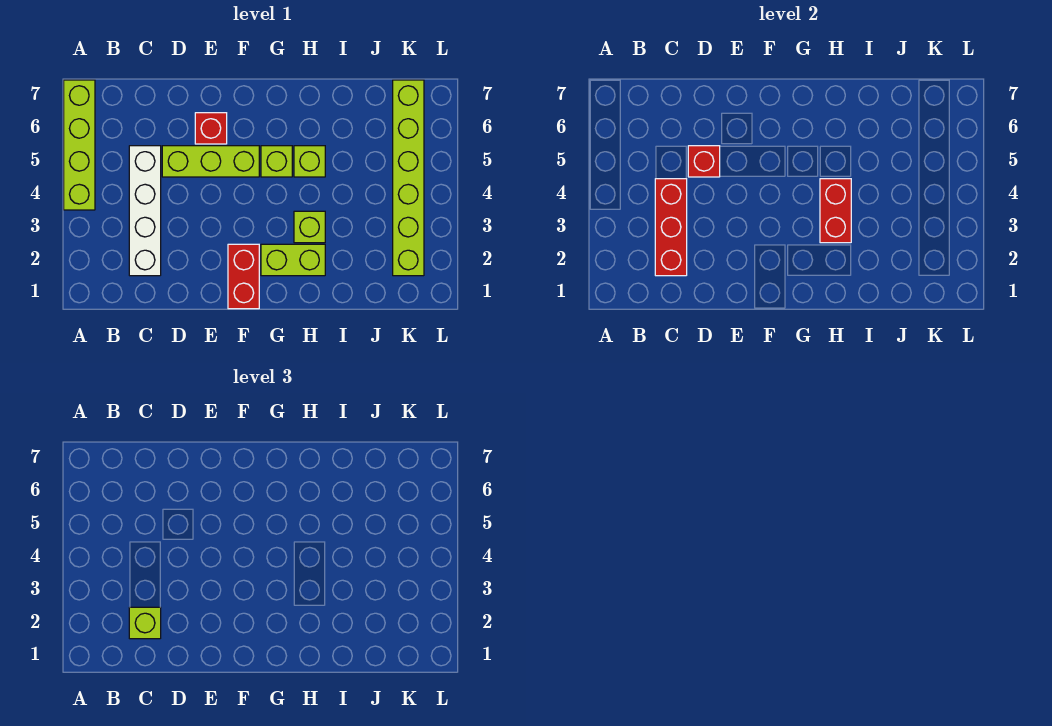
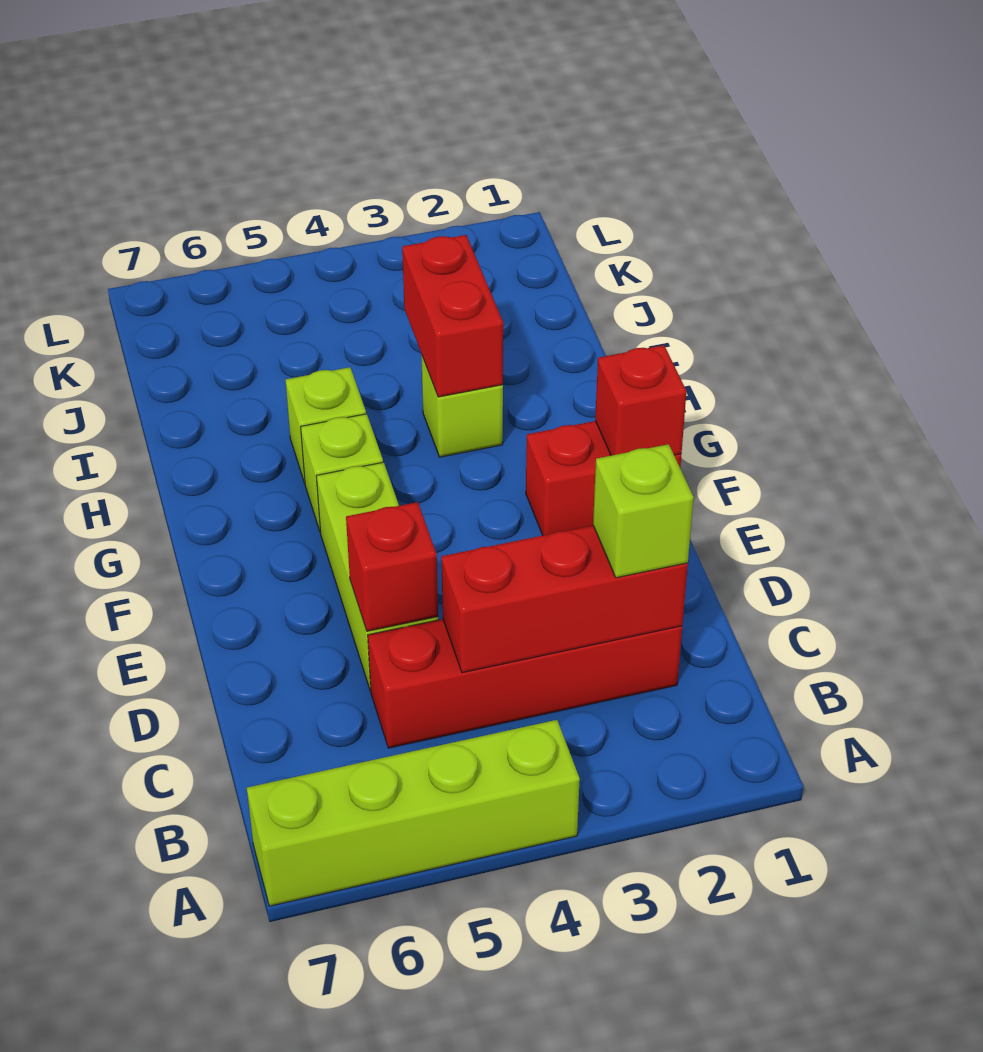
white 1x4 brick [129,146,161,276] -> red 1x4 brick [368,619,682,748]
red 1x1 brick [195,113,227,144] -> red 1x1 brick moved to [595,345,687,456]
lime 1x2 brick [261,244,325,276] -> none
red 1x2 brick [820,179,851,243] -> red 1x2 brick turned to [402,235,503,397]
lime 1x6 brick [393,80,424,276] -> none

